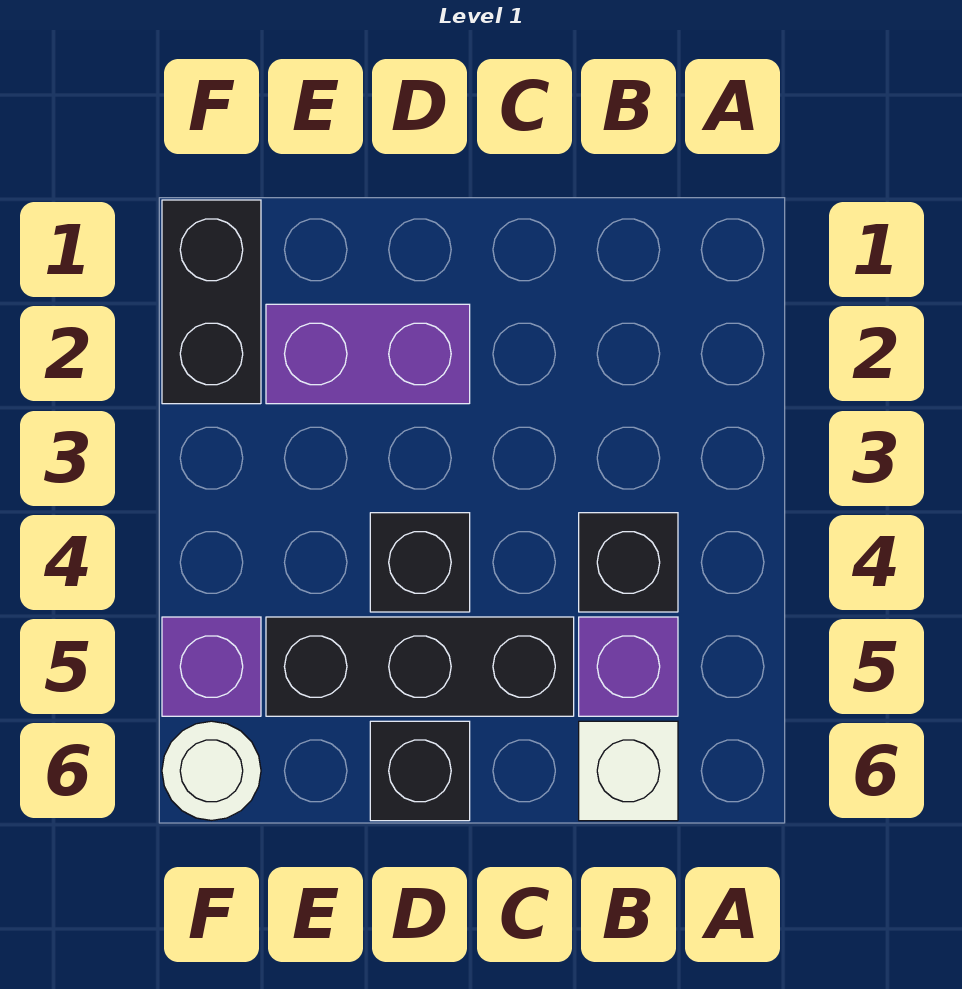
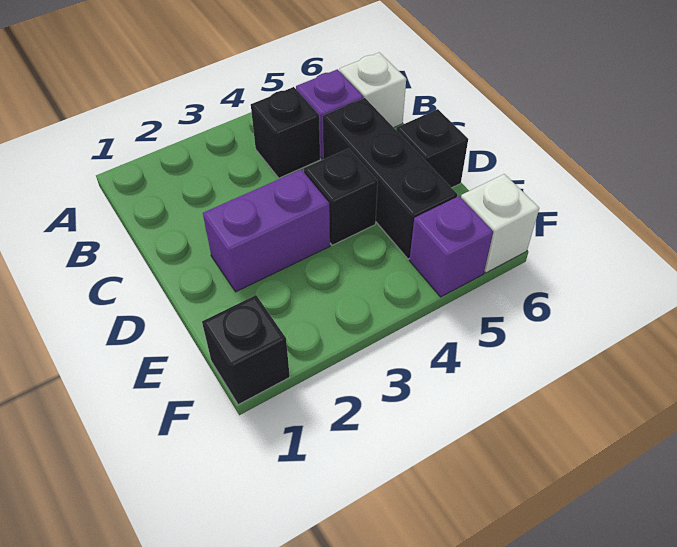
purple 1x2 brick [266,304,470,404] -> purple 1x2 brick turned to [203,169,330,292]
black 1x2 brick [162,200,261,404] -> black 1x1 brick [202,295,290,405]
white 1x1 round brick [162,721,261,820] -> white 1x1 brick [461,174,539,273]

